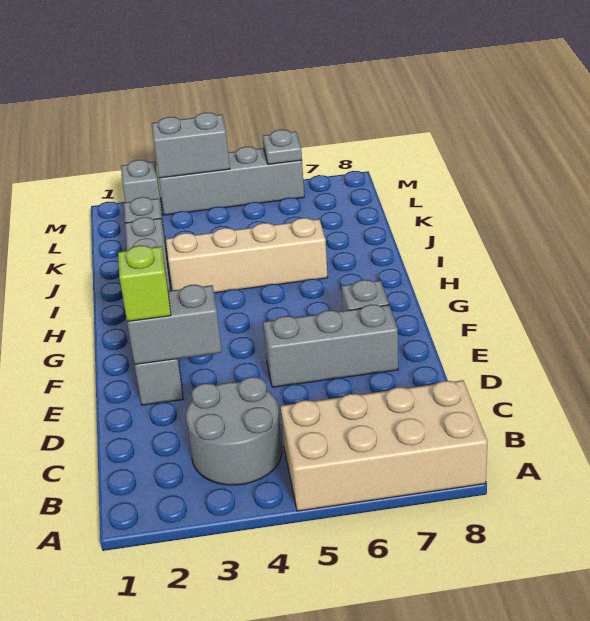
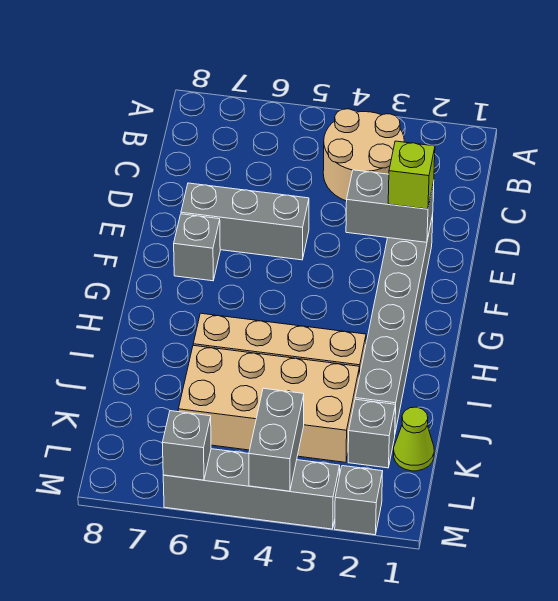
tan 2x4 brick [281,380,487,511] -> tan 2x4 brick moved to [178,345,360,462]
grey 2x2 round brick [186,377,282,485] -> tan 2x2 round brick [323,109,404,201]
none -> lime 1x1 cone [394,407,434,471]
grey 1x2 brick [152,113,230,178] -> grey 1x2 brick turned to [249,388,304,491]
grey 1x1 plate [263,130,302,164] -> grey 1x1 brick [162,411,211,480]

